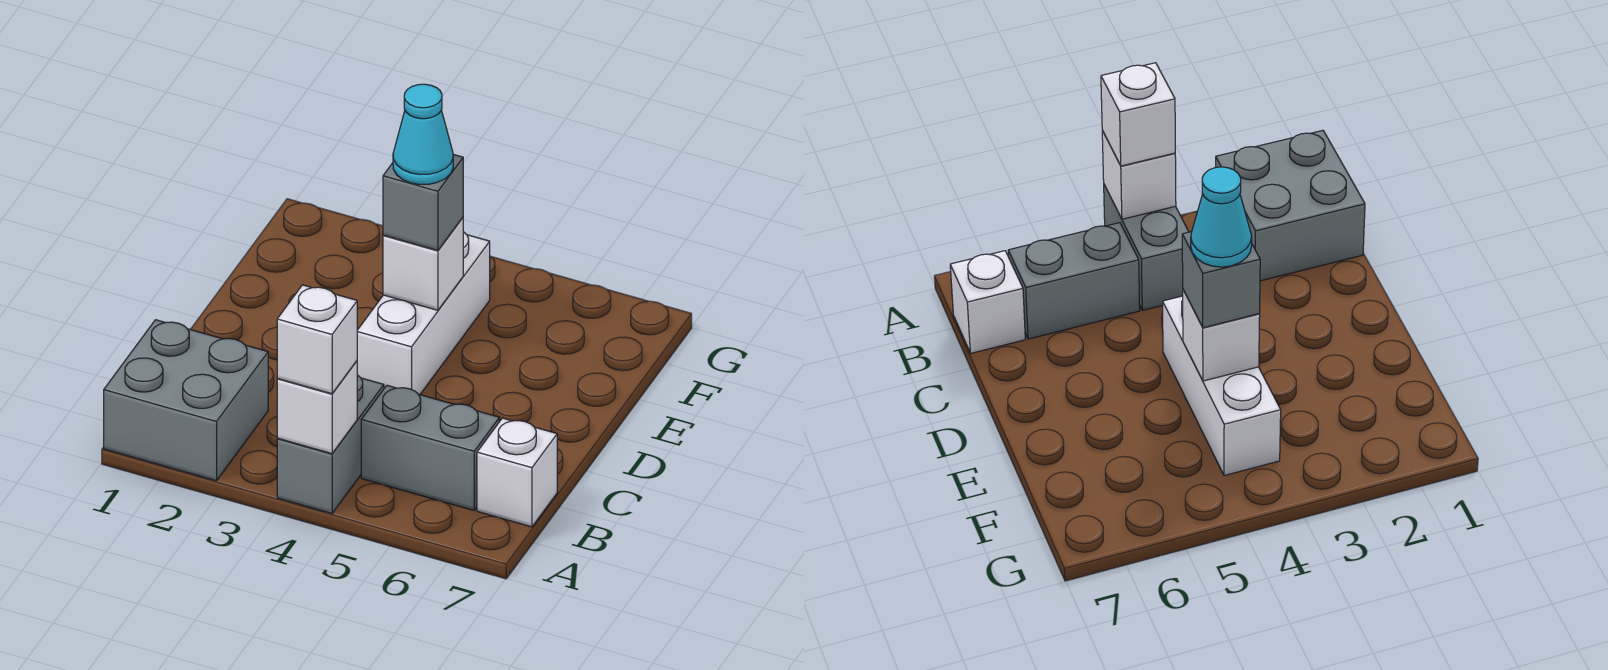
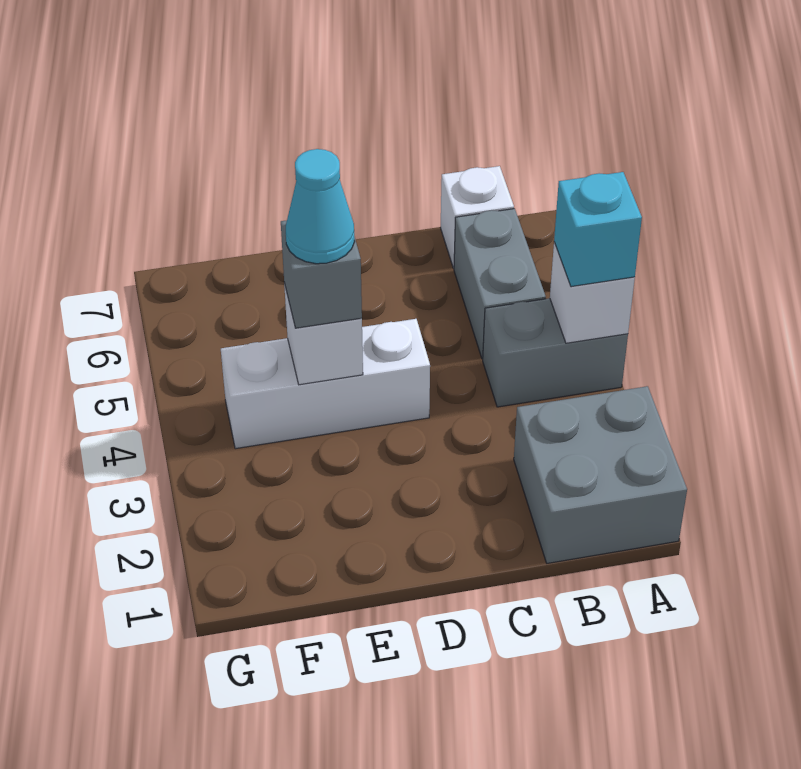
white 1x1 brick [277,285,357,394] -> cyan 1x1 brick [554,172,642,287]

